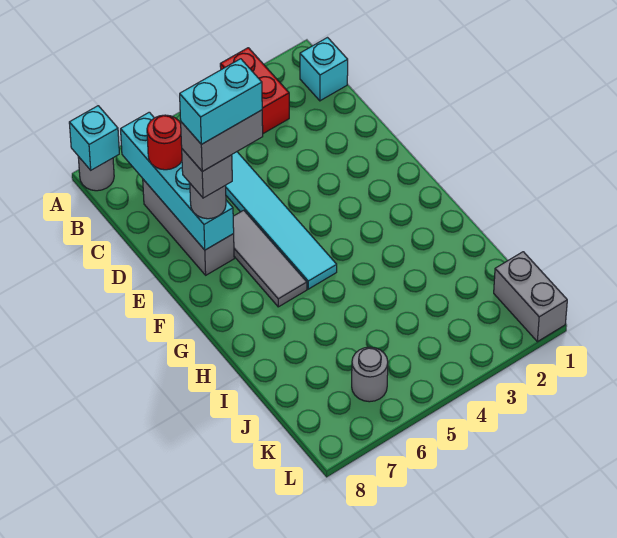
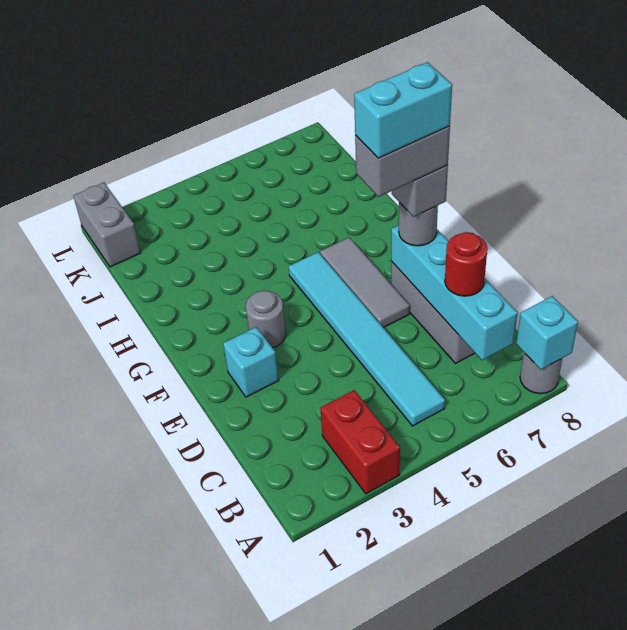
cyan 1x1 brick [300,38,348,101] -> cyan 1x1 brick moved to [223,327,279,397]
grey 1x1 round brick [352,347,388,402] -> grey 1x1 round brick moved to [246,291,286,348]

